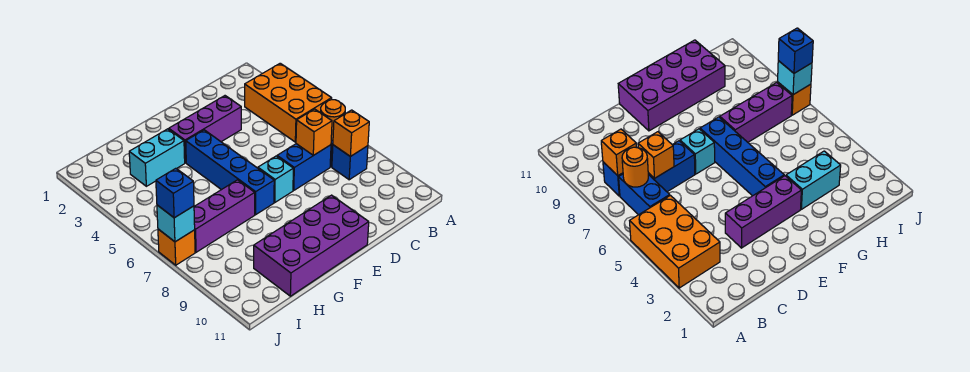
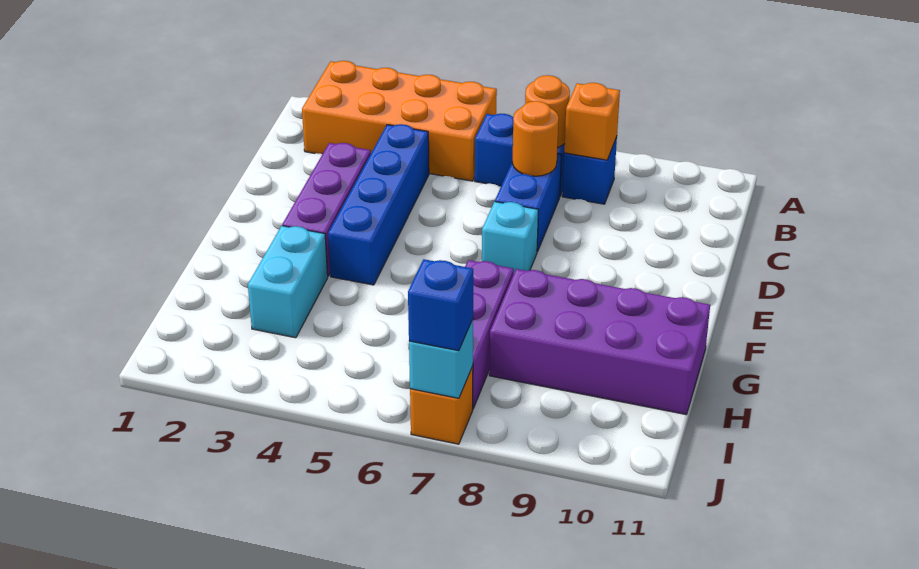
orange 2x3 brick [245,63,332,142] -> orange 2x4 brick [302,61,497,181]
orange 1x1 brick [296,109,332,155] -> orange 1x1 round brick [512,101,559,176]
purple 2x4 brick [254,195,369,296] -> purple 2x4 brick turned to [489,269,710,414]
blue 1x4 brick [186,130,274,215] -> blue 1x4 brick turned to [328,124,429,285]

